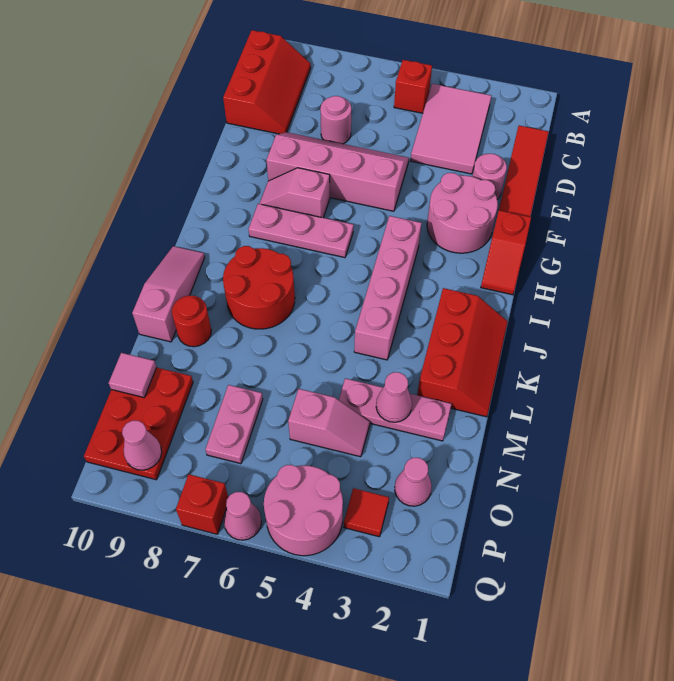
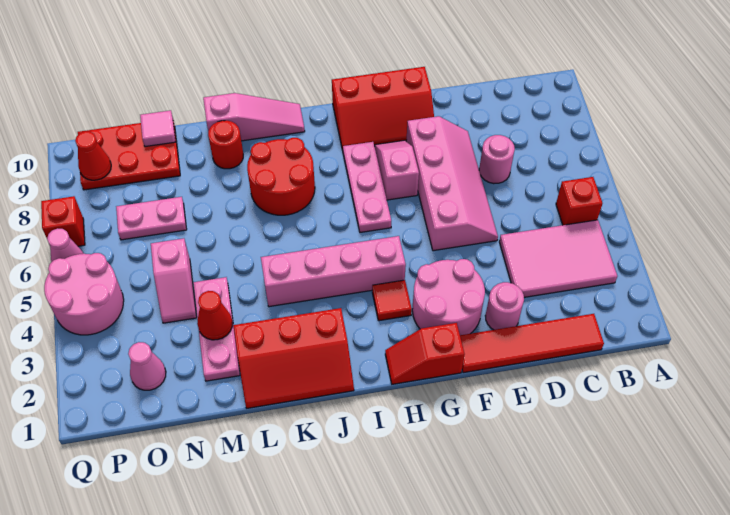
red 2x3 slope [223,30,311,134] -> red 2x3 slope moved to [332,67,434,150]
pink 1x1 cone [376,372,412,422] -> red 1x1 cone [197,291,232,340]
red 1x1 tile [344,488,389,537] -> red 1x1 tile moved to [372,280,412,321]
pink 1x1 cone [122,421,162,470] -> red 1x1 cone [75,131,111,180]

